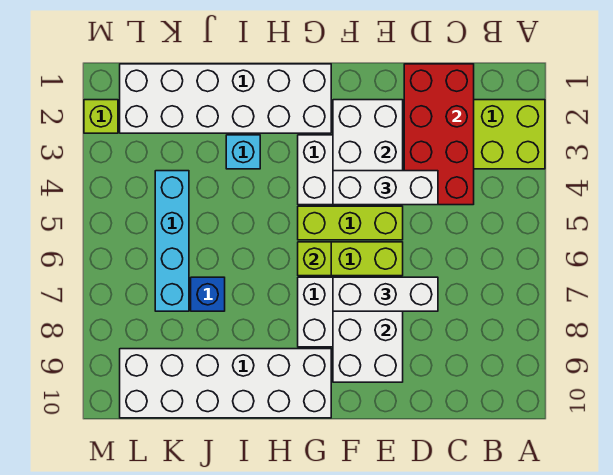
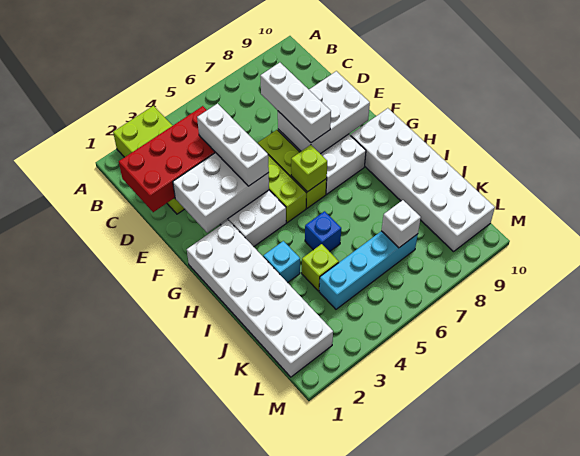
blue 1x1 brick [191,277,225,311] -> blue 1x1 brick moved to [305,211,341,252]
none -> white 1x1 brick [382,200,421,248]
lime 1x1 brick [84,100,118,133] -> lime 1x1 brick moved to [302,244,339,291]

